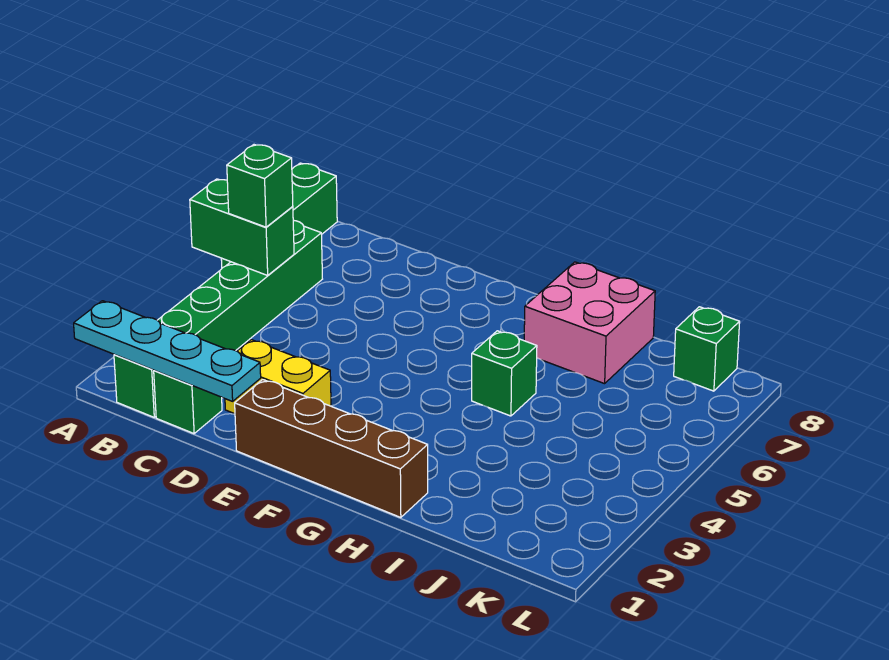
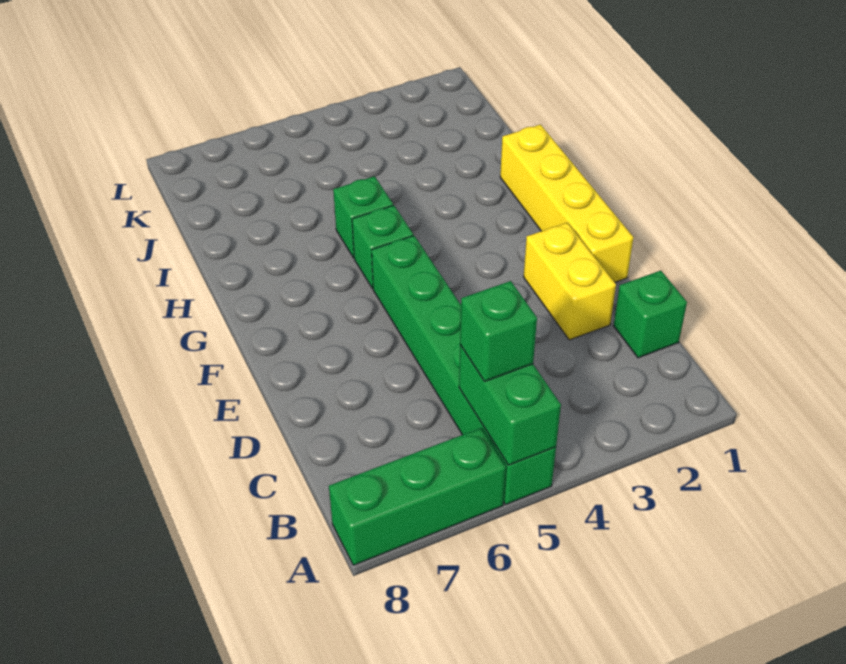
cyan 1x4 plate [74,301,261,401] -> none
green 1x6 brick [114,220,322,417] -> green 1x6 brick turned to [372,236,556,504]
brown 1x4 brick [235,380,428,518] -> yellow 1x4 brick [500,125,634,282]
pink 2x2 brick [524,262,655,384] -> none
green 1x1 brick [674,307,740,391] -> green 1x1 brick moved to [352,205,413,289]

